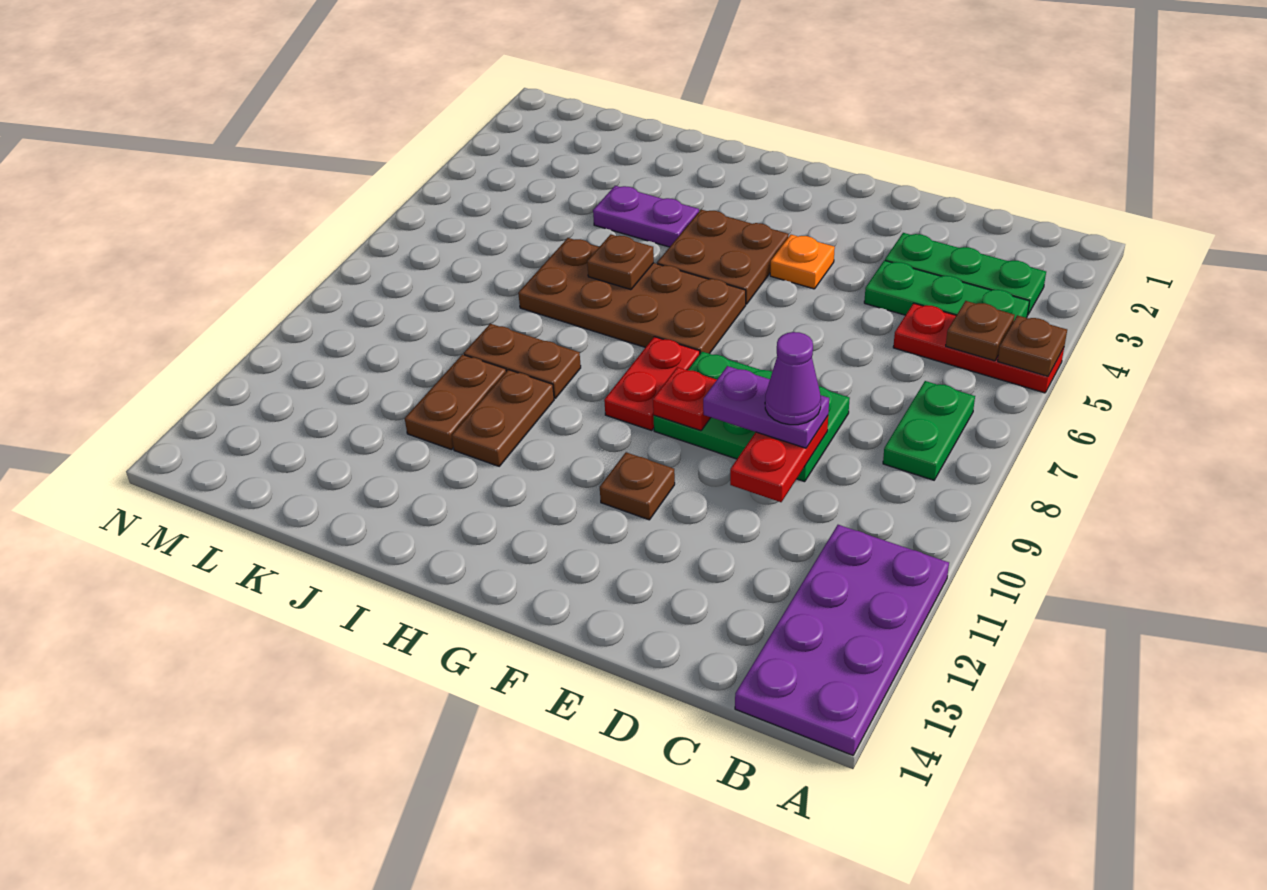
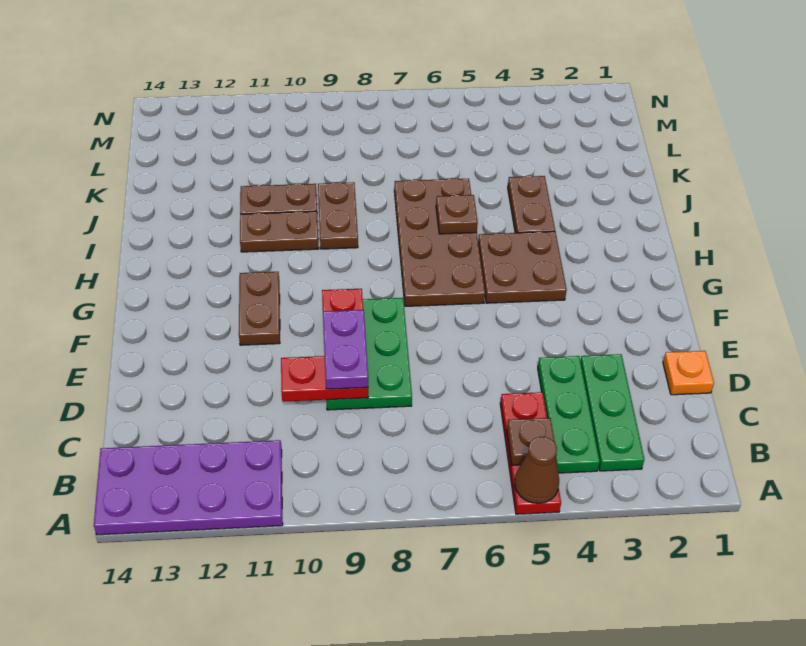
brown 1x1 plate [998,315,1067,376] -> brown 1x1 cone [515,437,559,503]
green 1x2 plate [883,381,975,480] -> none
purple 1x1 cone [765,332,821,425] -> none
orange 1x1 plate [770,235,835,289] -> orange 1x1 plate moved to [663,351,714,395]
brown 1x1 plate [600,452,675,520] -> brown 1x2 plate [239,272,280,345]
red 1x2 plate [604,337,700,430] -> none
purple 1x2 plate [593,186,699,247] -> brown 1x2 plate [508,176,555,233]

